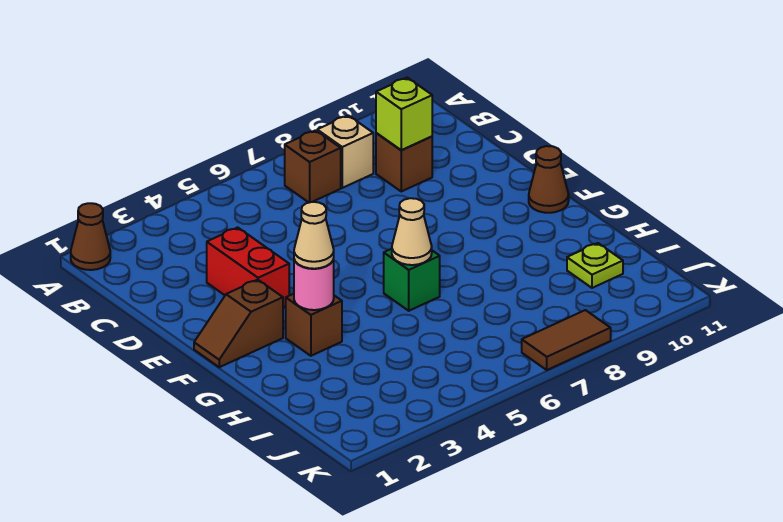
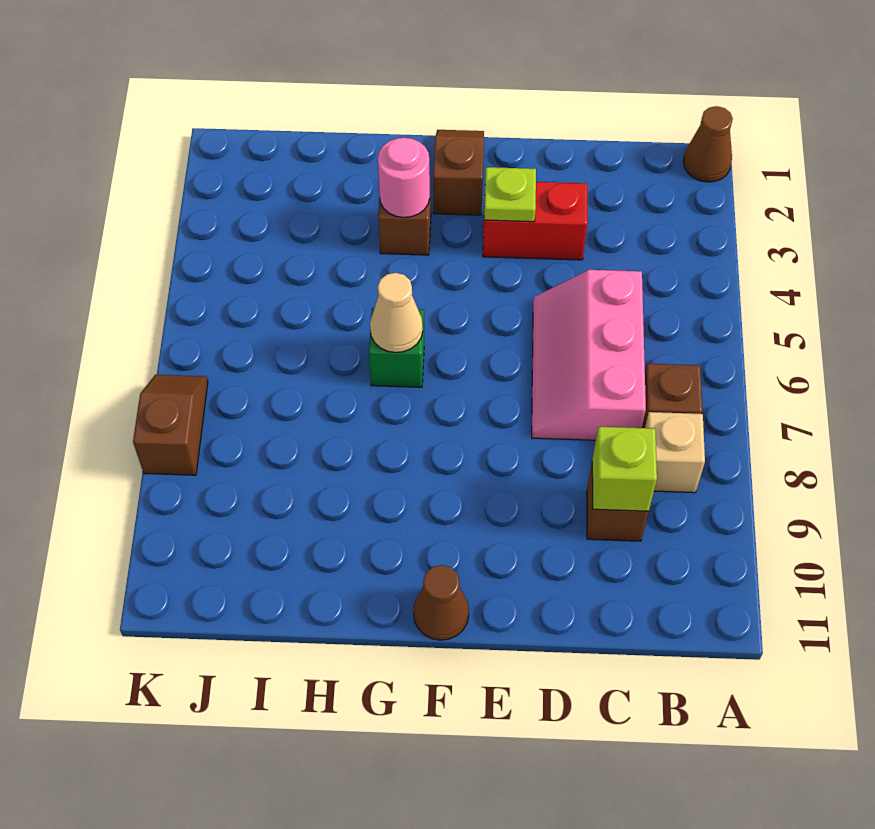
none -> pink 2x3 slope [532,270,646,440]
tan 1x1 cone [294,202,334,269] -> none
lime 1x1 plate [567,243,623,288] -> lime 1x1 plate moved to [484,167,536,222]
brown 1x2 tile [522,310,611,370] -> brown 1x2 slope [133,375,208,475]

